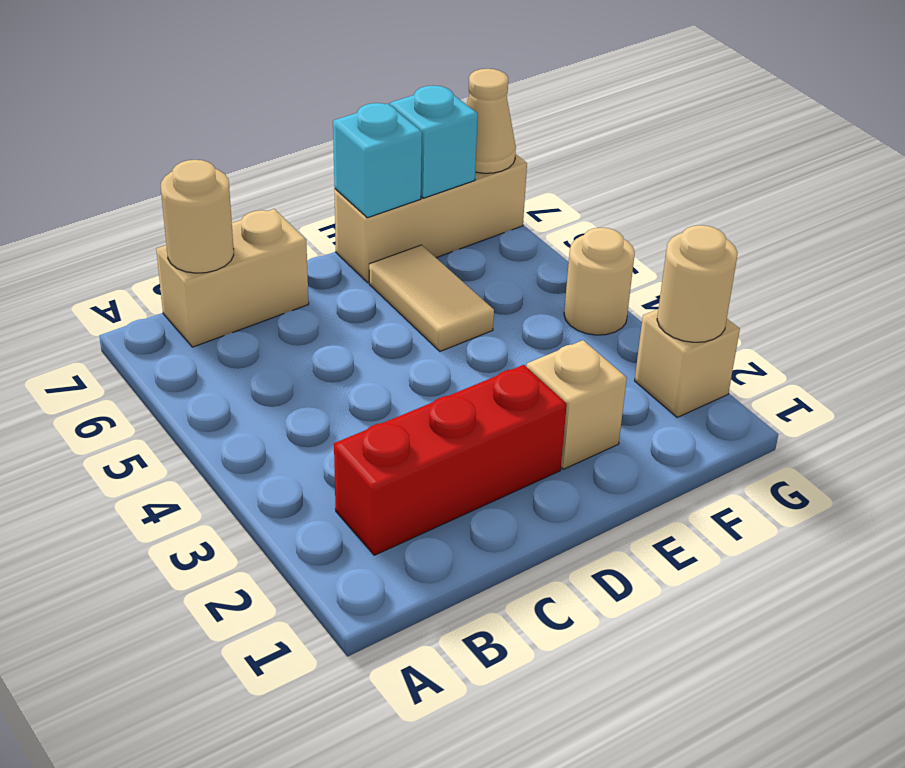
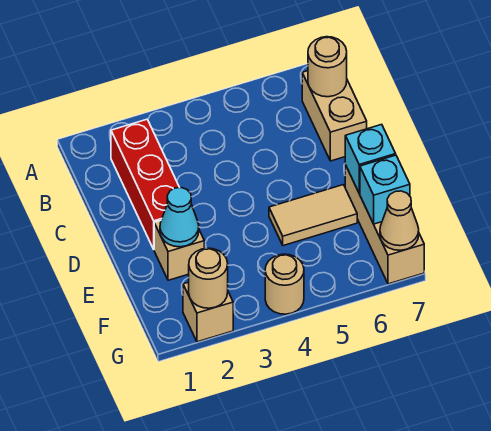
none -> cyan 1x1 cone [160,188,199,247]

